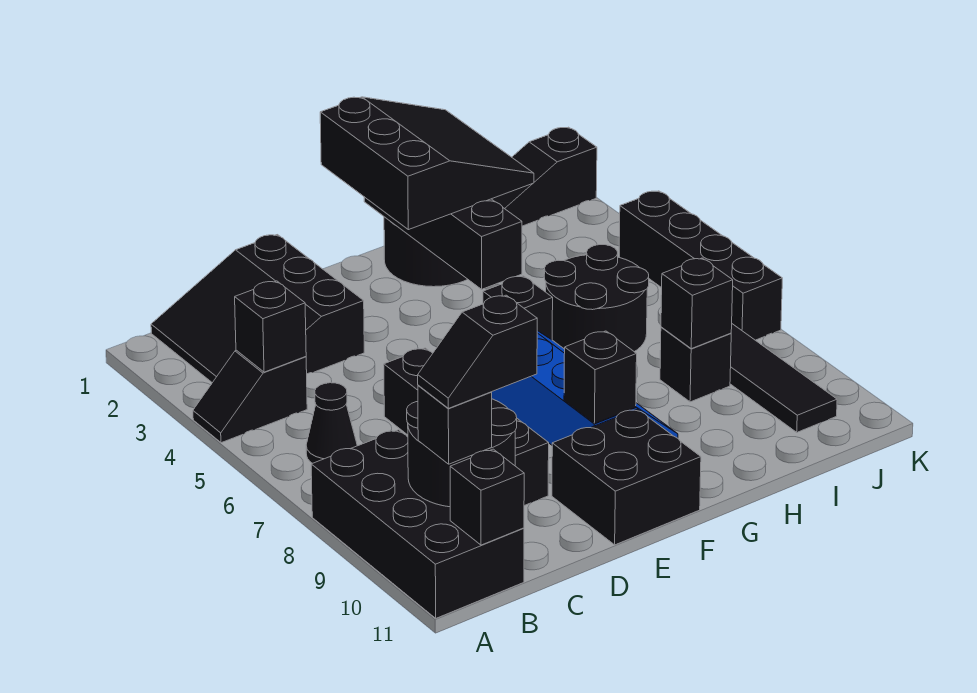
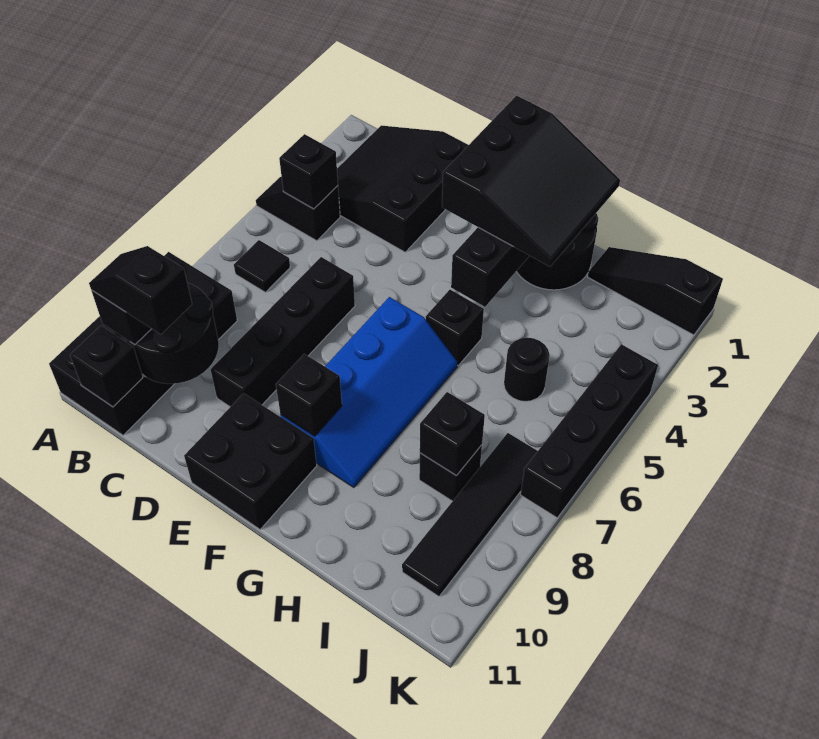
black 1x1 cone [306,383,357,463] -> black 1x1 tile [234,240,290,292]
black 2x2 round brick [544,245,649,352] -> black 1x1 round brick [504,338,550,402]

